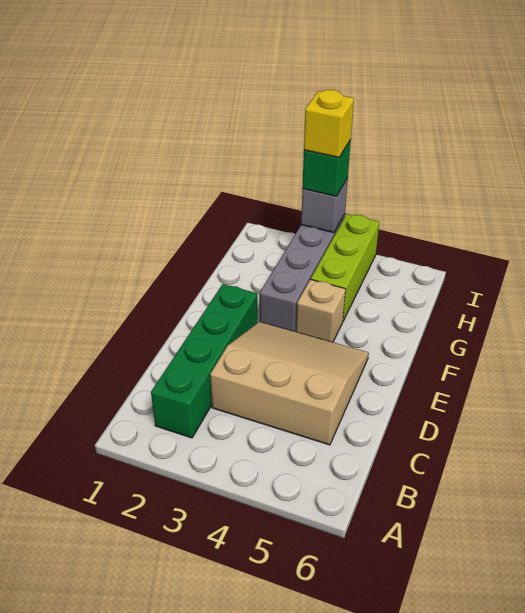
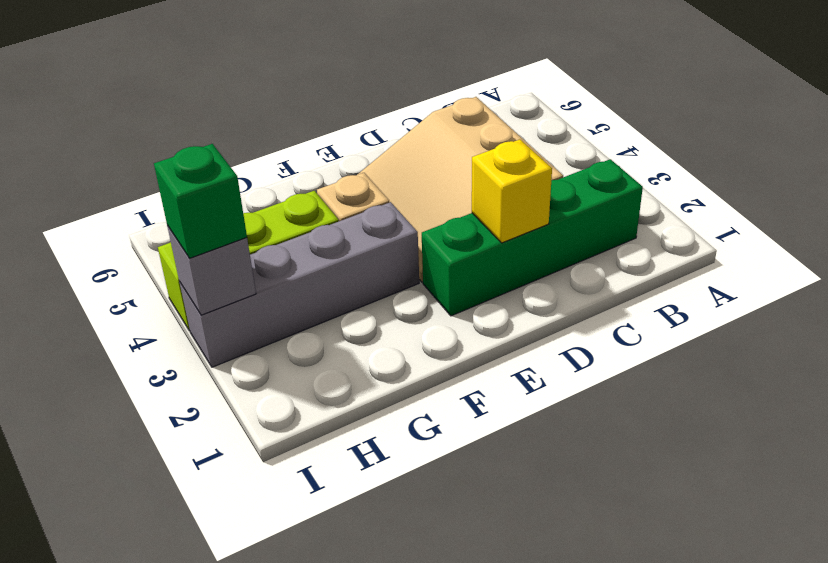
yellow 1x1 brick [304,90,354,157] -> yellow 1x1 brick moved to [472,139,552,243]

